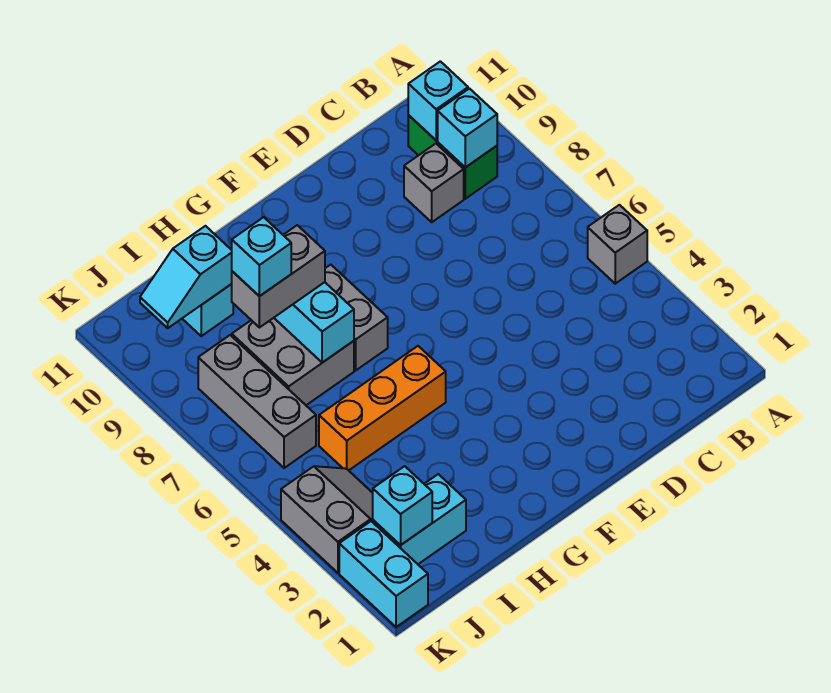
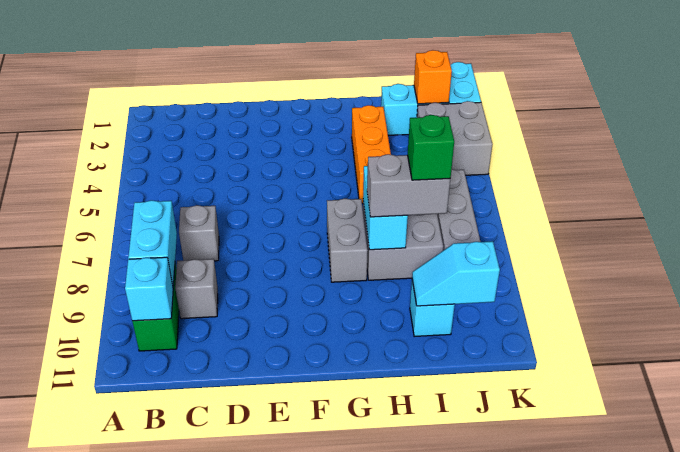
grey 1x1 brick [588,205,647,284] -> grey 1x1 brick moved to [179,205,219,261]
cyan 1x1 brick [438,89,497,167] -> cyan 1x2 brick [128,200,177,286]
orange 1x3 brick [319,346,446,470] -> orange 1x3 brick turned to [352,105,391,203]
cyan 1x1 brick [232,217,291,296] -> green 1x1 brick [408,115,454,180]
cyan 1x2 slope [140,226,232,328] -> cyan 1x2 slope turned to [412,241,500,306]
cyan 1x1 brick [373,466,432,545] -> orange 1x1 brick [414,50,452,104]
grey 2x2 slope [281,466,373,573] -> grey 2x2 brick [417,101,493,175]

